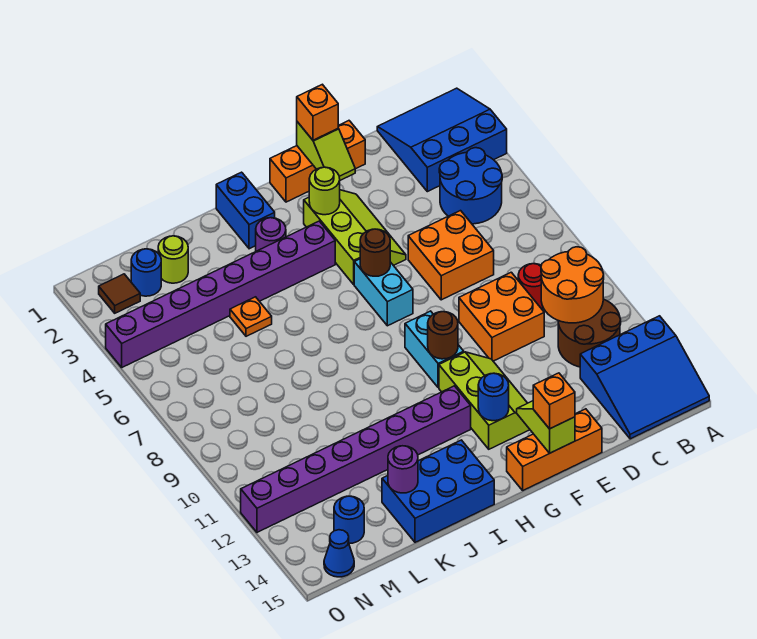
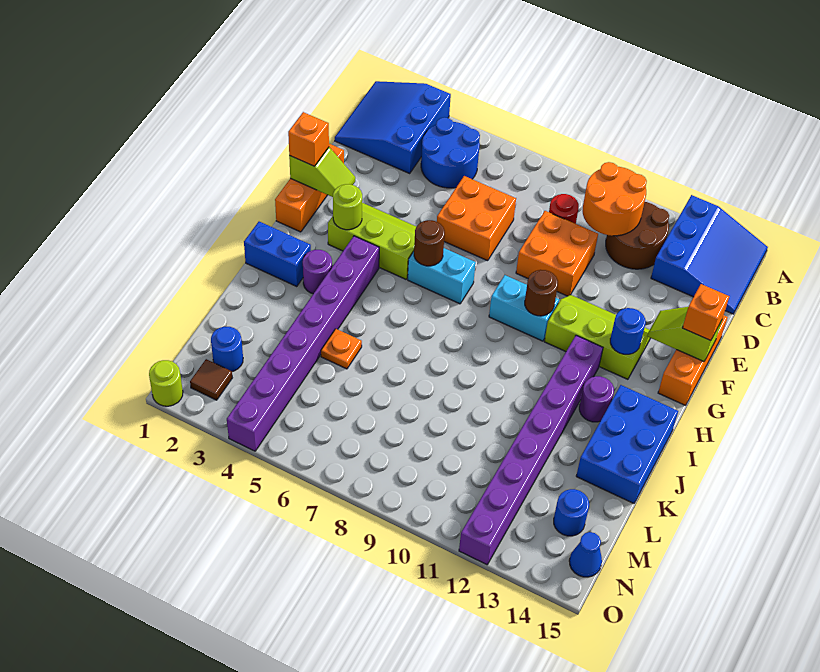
purple 1x1 round brick [388,446,418,493] -> purple 1x1 round brick moved to [579,376,614,422]
lime 1x1 round brick [158,236,188,283] -> lime 1x1 round brick moved to [149,360,183,406]

